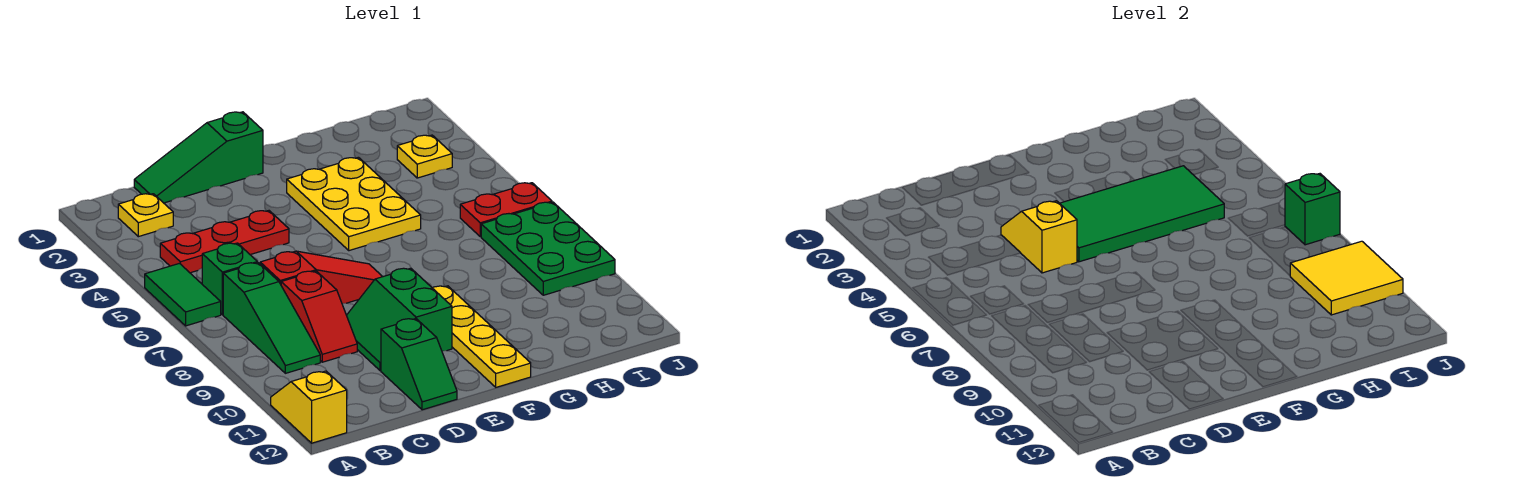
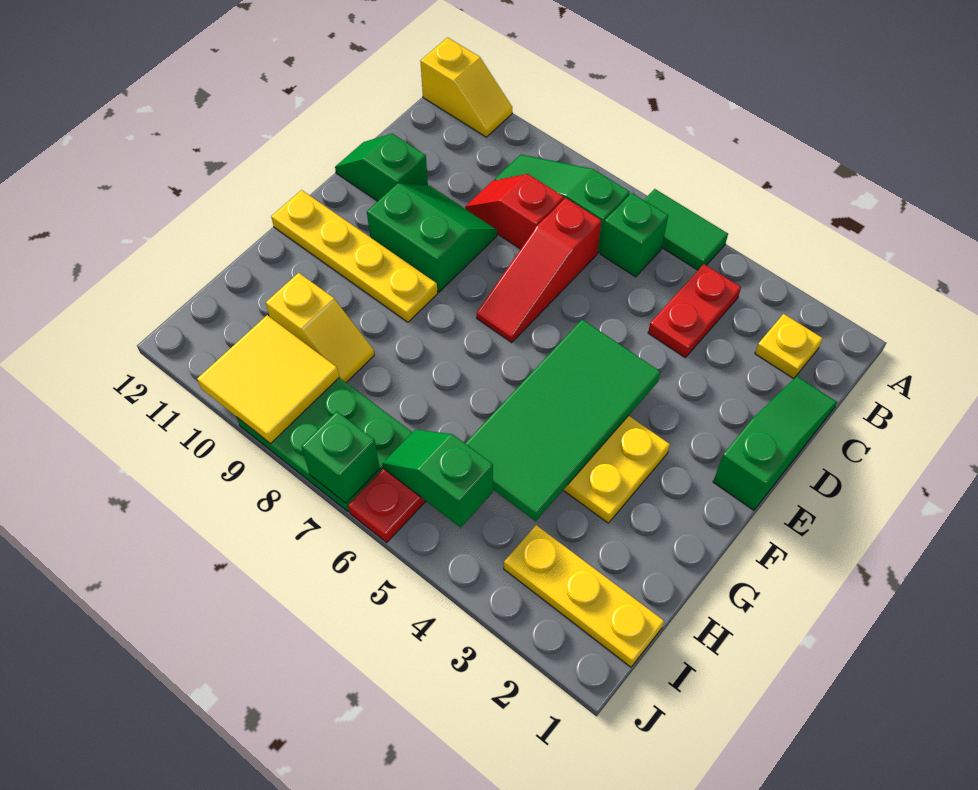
red 1x3 plate [160,211,289,273] -> red 1x2 plate [648,264,741,358]
yellow 1x2 slope [1001,201,1077,273] -> yellow 1x2 slope moved to [266,273,374,382]
yellow 1x1 plate [397,135,452,178] -> yellow 1x3 plate [504,525,664,667]
none -> green 1x2 slope [382,429,493,527]

